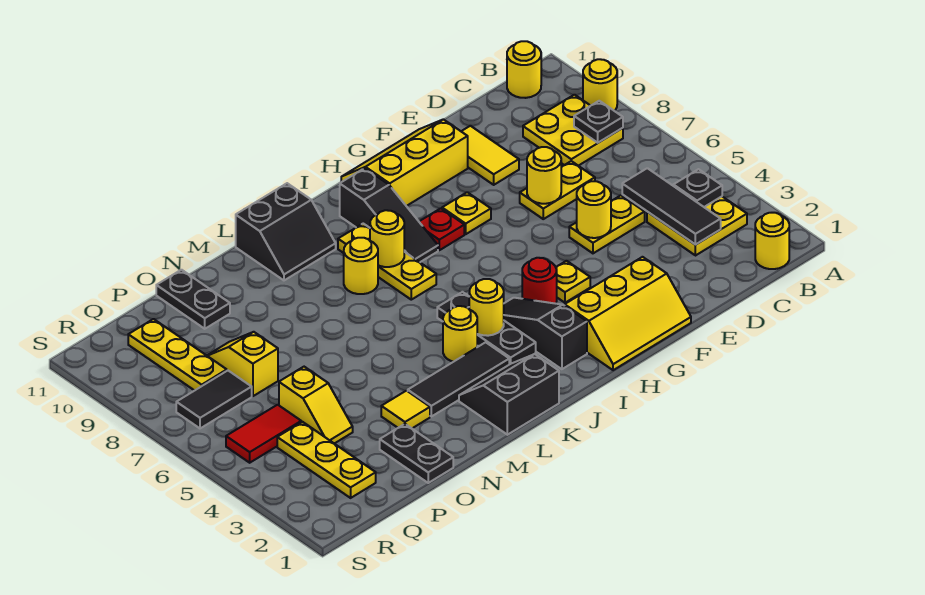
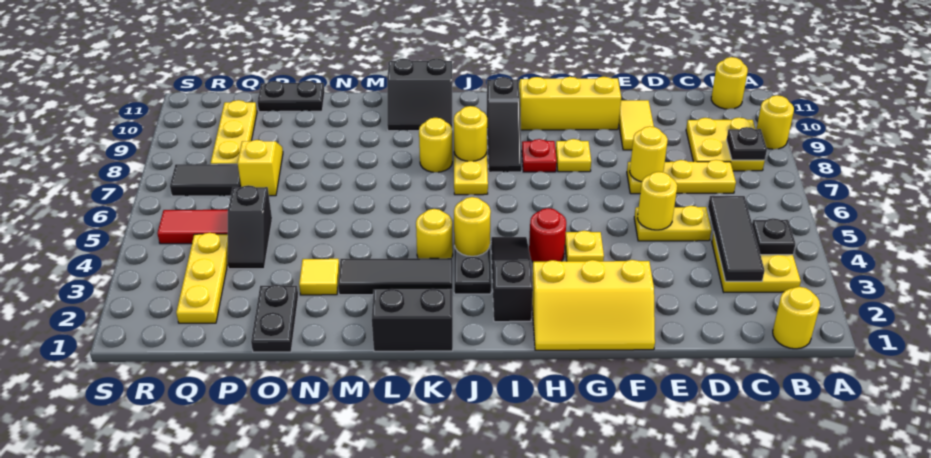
yellow 1x2 plate [520,161,595,219] -> yellow 1x3 plate [627,160,736,194]
black 1x2 plate [156,270,230,329] -> black 1x2 plate turned to [257,81,325,112]
yellow 1x2 slope [279,367,353,444] -> black 1x2 slope [227,185,272,269]

